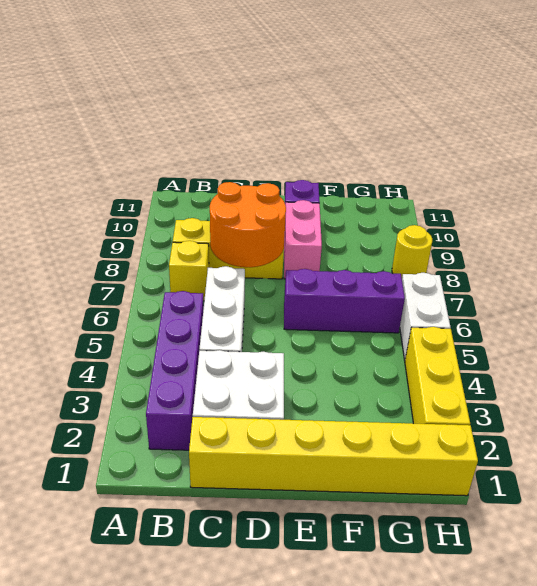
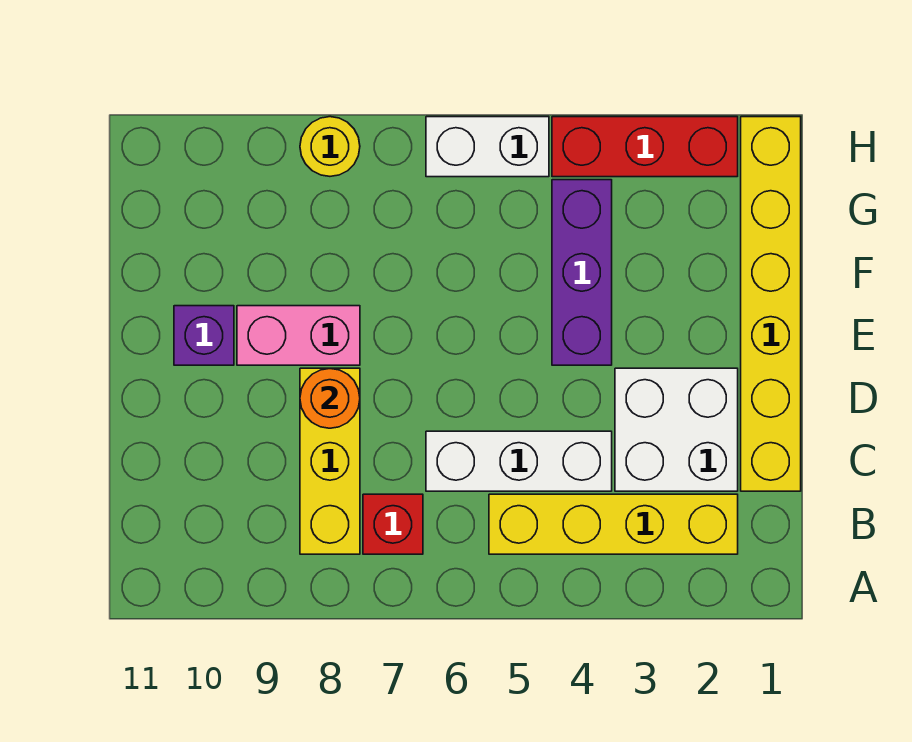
purple 1x4 brick [146,291,204,450] -> yellow 1x4 brick [489,494,738,554]
yellow 1x1 brick [169,241,209,301] -> red 1x1 brick [363,494,423,554]
orange 2x2 round brick [210,182,286,267] -> orange 1x1 round brick [300,369,360,428]
purple 1x3 brick [284,269,405,333] -> purple 1x3 brick moved to [552,180,612,365]
yellow 1x3 brick [405,327,470,425] -> red 1x3 brick [552,117,738,177]

